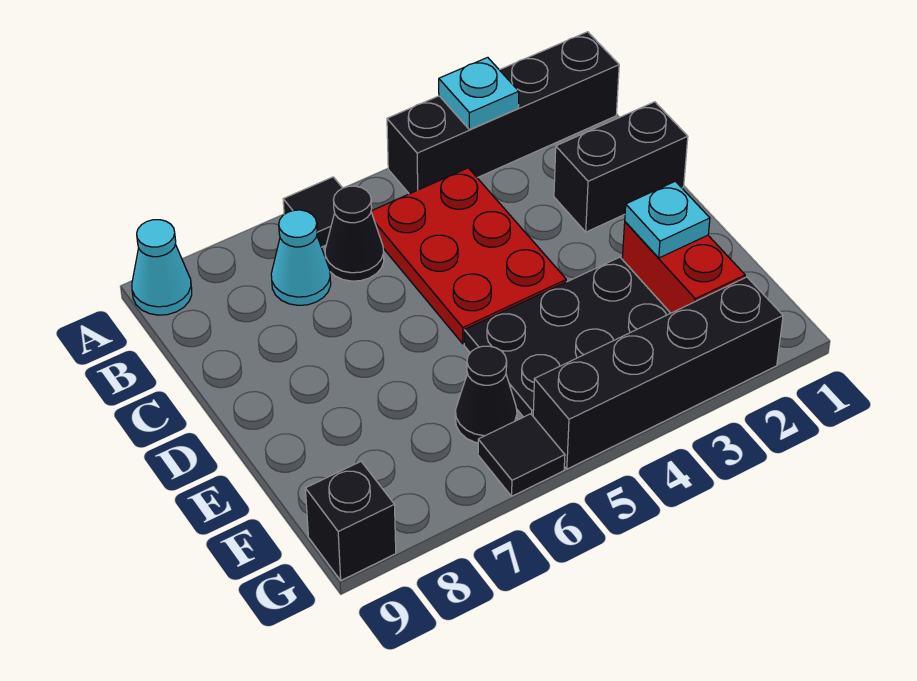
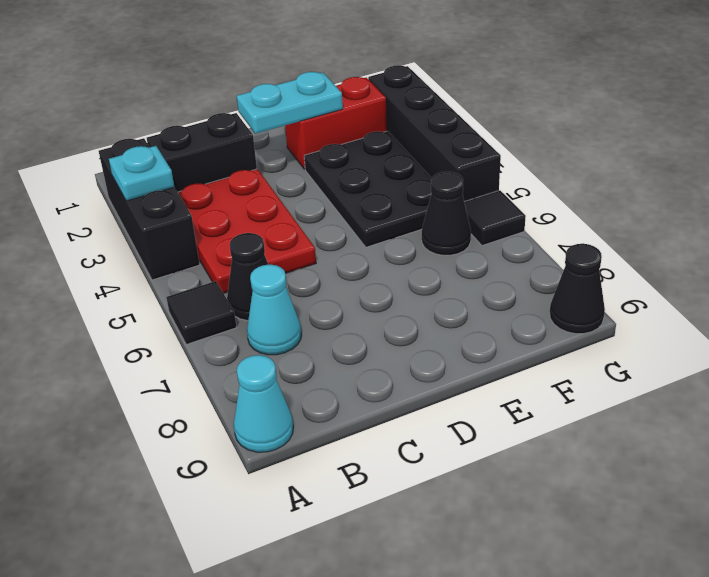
black 1x4 brick [387,32,619,194] -> black 1x3 brick [99,138,200,280]
red 2x3 plate [371,168,566,344] -> red 2x3 plate turned to [177,169,316,293]
black 1x2 brick [554,102,688,232] -> black 1x2 brick turned to [147,113,257,192]
cyan 1x1 plate [625,181,710,258] -> cyan 1x2 plate [237,72,343,134]
black 1x1 brick [305,462,396,580] -> black 1x1 cone [550,244,605,334]

